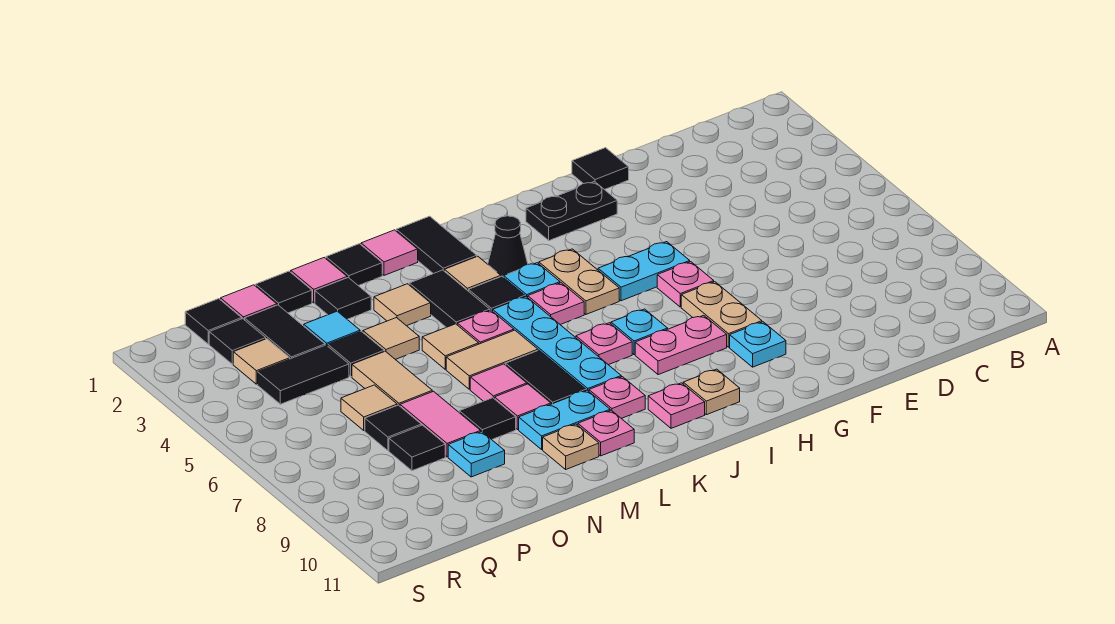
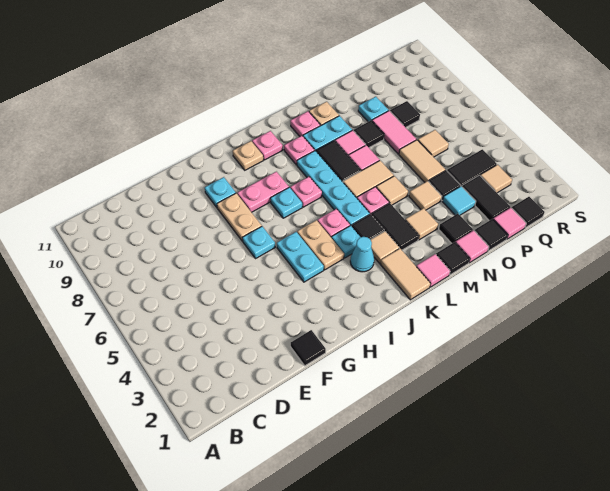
black 1x2 plate [526,181,617,241] -> none
cyan 1x2 plate [598,242,690,301] -> cyan 1x2 plate turned to [277,232,324,282]
pink 1x1 plate [657,262,714,307] -> cyan 1x1 plate [242,226,275,258]
black 1x1 cone [488,216,528,277] -> cyan 1x1 cone [350,237,374,272]
black 1x2 tile [396,216,477,274] -> tan 1x2 tile [380,248,430,300]
black 1x1 tile [365,405,421,451] -> none
black 1x1 tile [209,319,266,364] -> none

